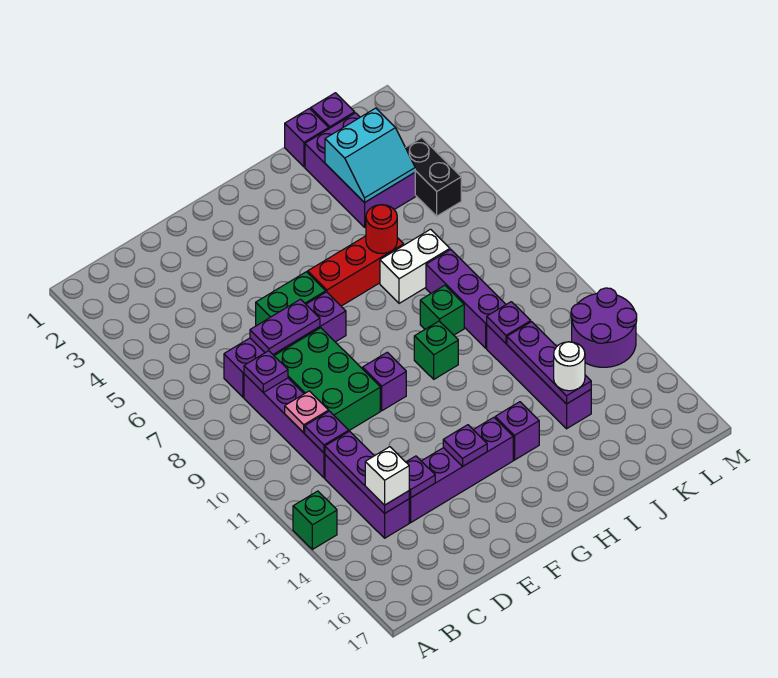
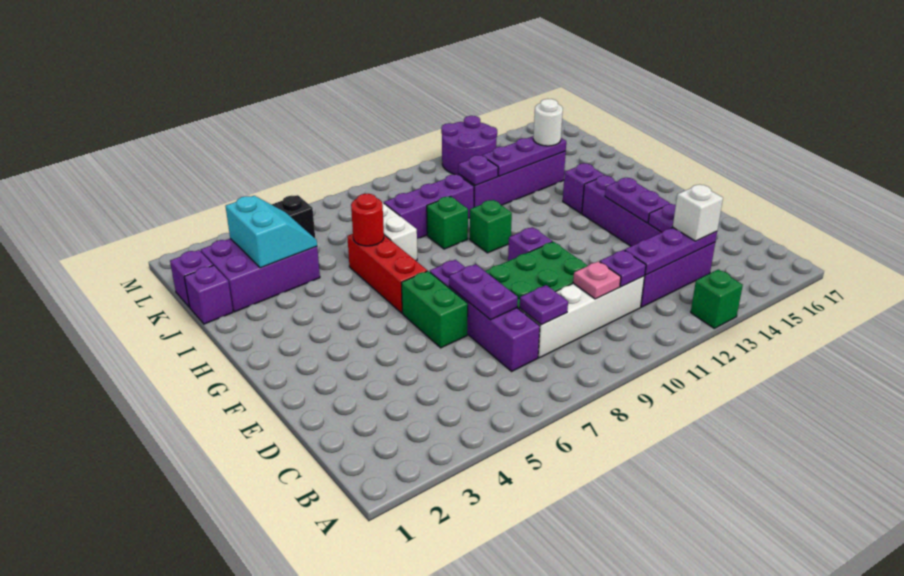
purple 1x4 brick [244,374,325,478] -> white 1x4 brick [520,276,645,358]
purple 1x1 plate [443,425,487,466] -> purple 1x2 plate [605,178,670,223]

